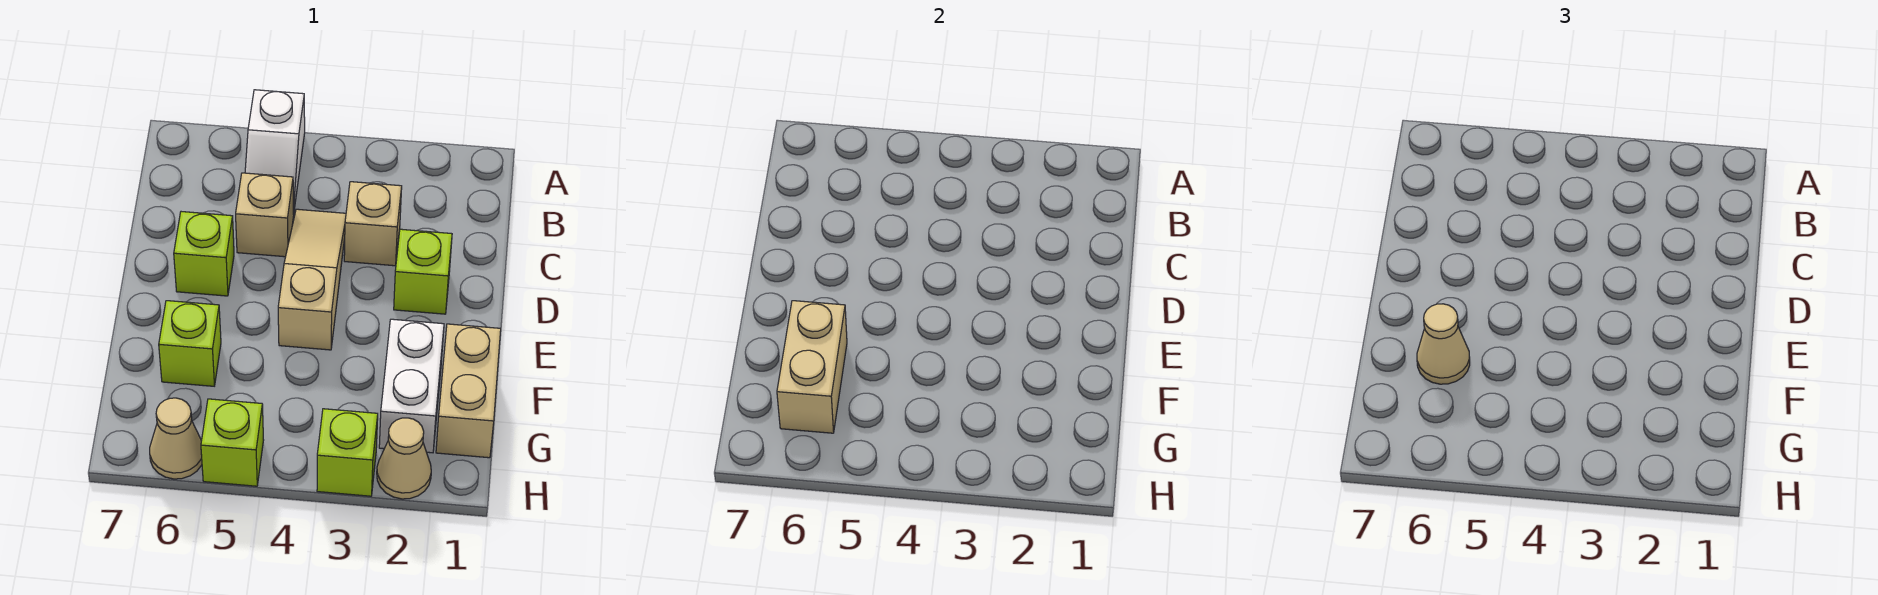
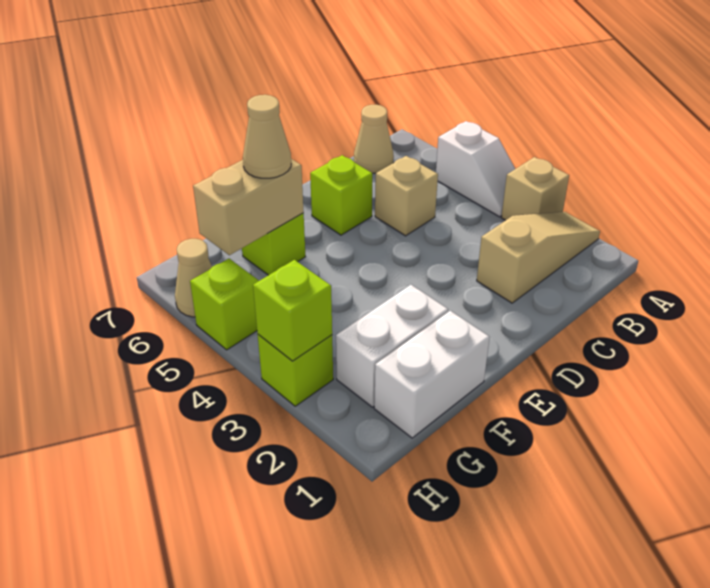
white 1x2 slope [245,90,305,214] -> white 1x2 slope turned to [436,121,515,217]
tan 1x1 brick [344,182,402,266] -> tan 1x1 brick moved to [501,157,569,220]
tan 1x3 slope [278,209,346,350] -> tan 1x3 slope moved to [477,212,600,303]
lime 1x1 brick [394,229,452,314] -> lime 1x1 brick moved to [253,260,332,361]
tan 1x2 brick [436,324,501,458] -> white 1x2 brick [374,311,490,438]
tan 1x1 cone [377,418,431,499] -> tan 1x1 cone moved to [354,105,394,173]

